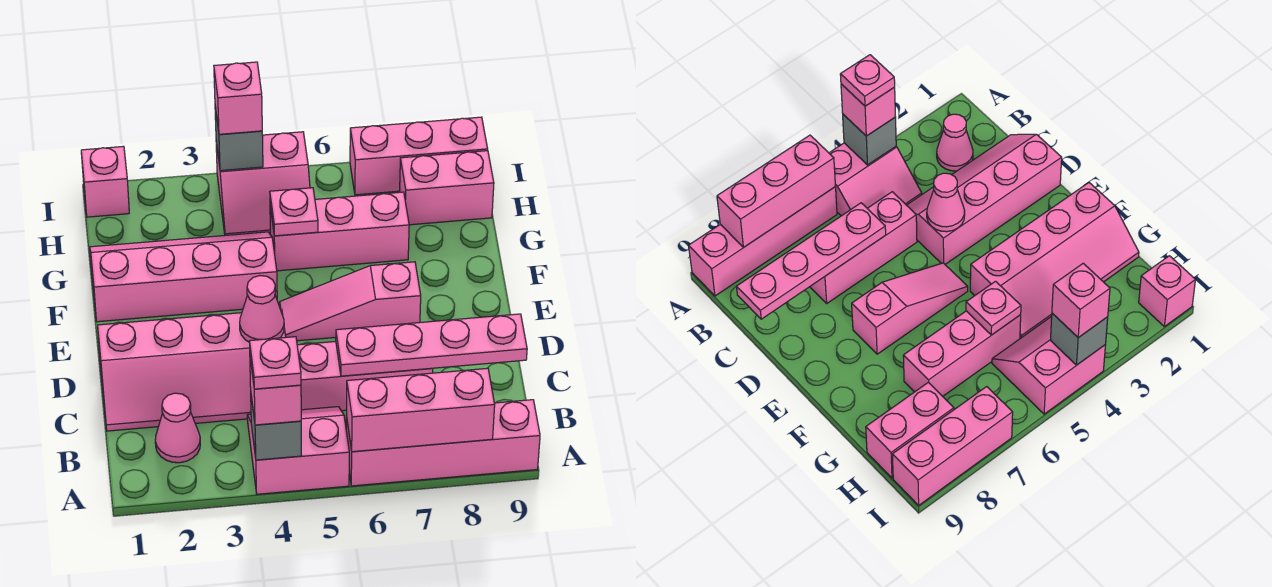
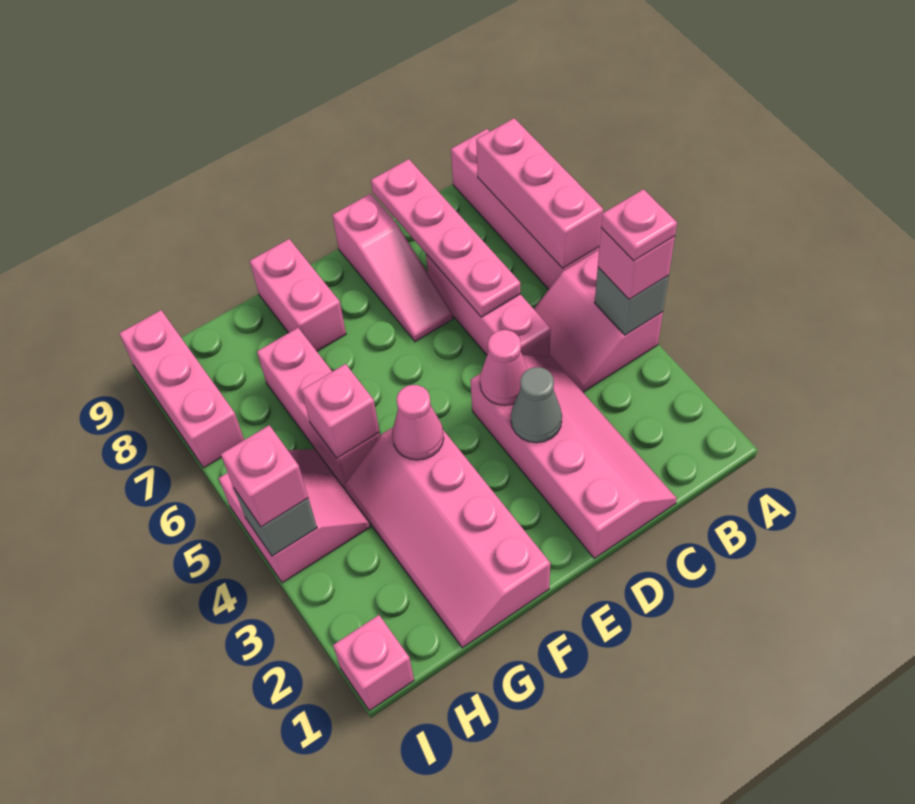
pink 1x1 cone [155,393,200,463] -> pink 1x1 cone moved to [392,385,444,460]
none -> grey 1x1 cone [511,367,562,443]
pink 1x3 slope [280,262,421,341] -> pink 1x3 slope moved to [332,194,453,342]
pink 1x1 plate [270,188,318,236] -> pink 1x1 brick [302,364,380,458]
pink 1x2 brick [400,151,494,225] -> pink 1x2 brick moved to [250,239,346,351]

